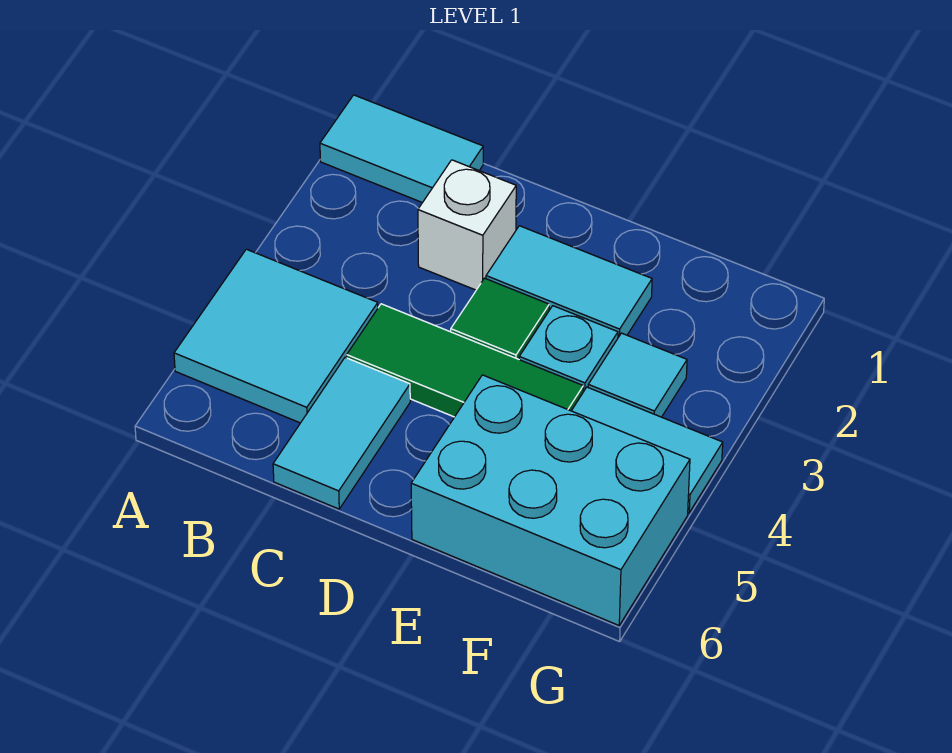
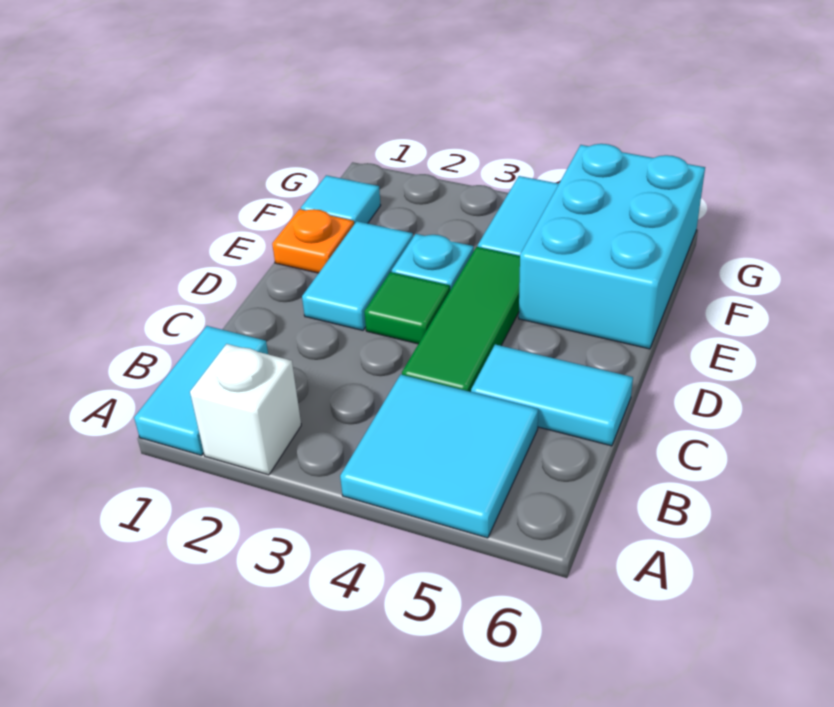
white 1x1 brick [418,160,516,290] -> white 1x1 brick moved to [190,344,301,475]
none -> orange 1x1 plate [272,209,354,273]
cyan 1x1 tile [588,333,687,417] -> cyan 1x1 tile moved to [301,175,381,224]

